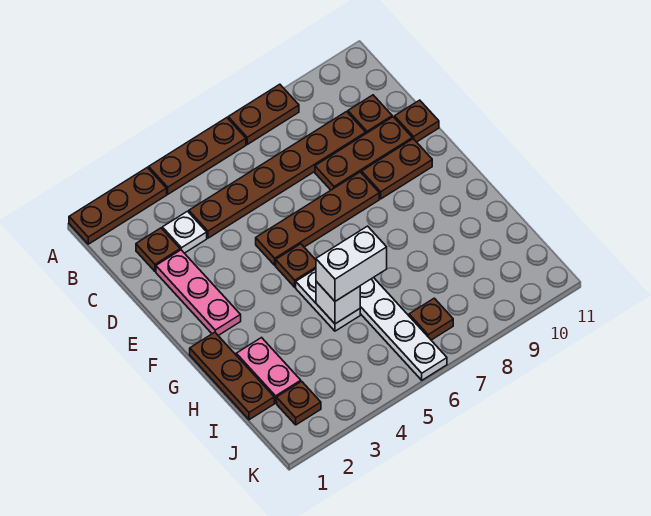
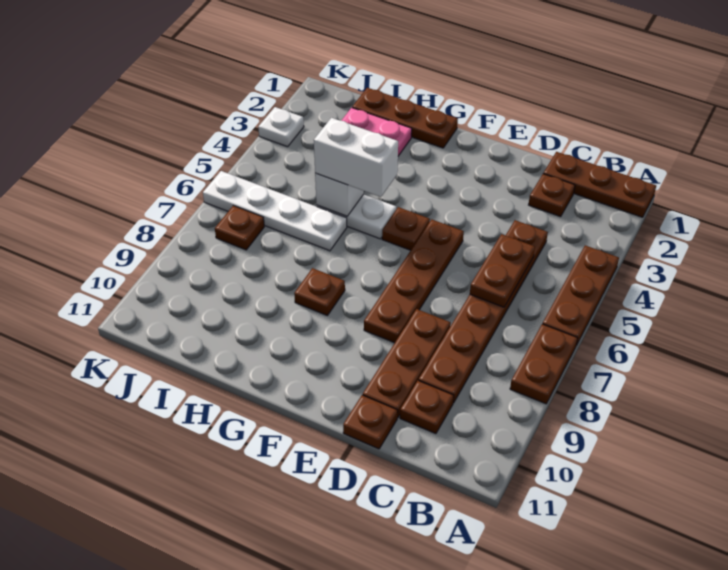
brown 1x3 plate [69,167,167,244] -> brown 1x3 plate turned to [543,152,656,217]
white 1x1 plate [162,211,207,253] -> white 1x1 plate moved to [258,107,304,147]
pink 1x3 plate [156,250,241,335] -> none
brown 1x2 plate [362,139,432,199] -> brown 1x2 plate moved to [470,234,535,307]
white 1x2 brick [316,226,387,301] -> white 1x2 brick turned to [314,118,398,197]
brown 1x1 plate [277,381,321,425] -> brown 1x1 plate moved to [294,268,345,315]

